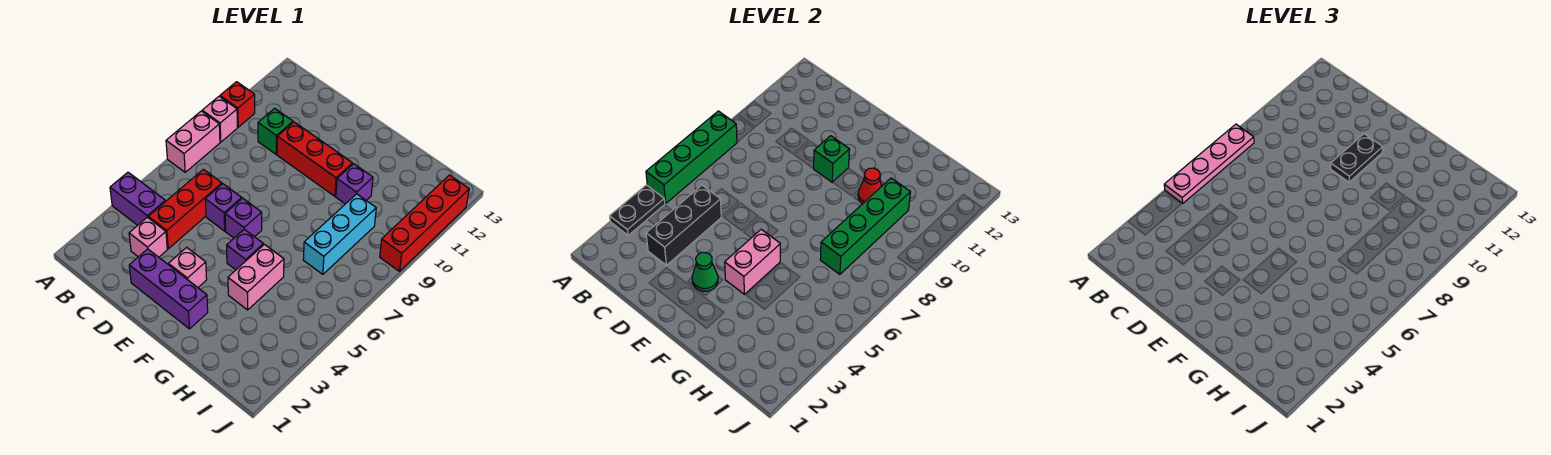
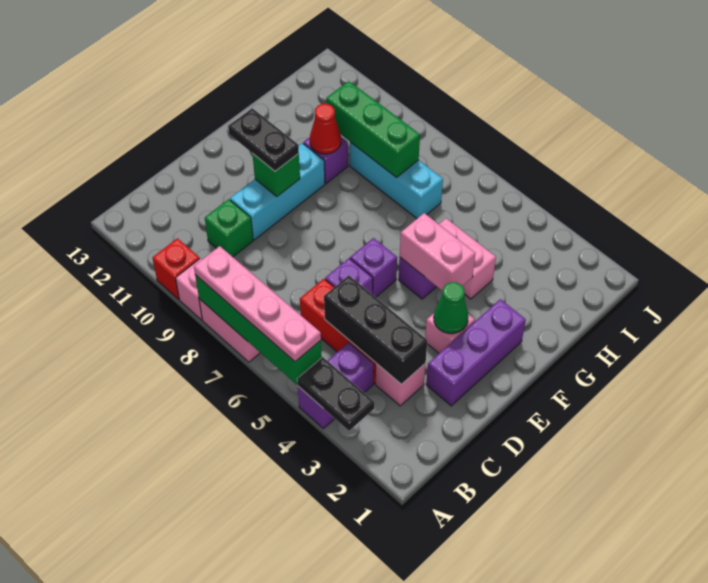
red 1x3 brick [277,122,353,196] -> cyan 1x3 brick [230,143,325,240]
green 1x4 brick [820,178,911,274] -> green 1x3 brick [326,81,420,177]
red 1x4 brick [380,175,469,271] -> none

